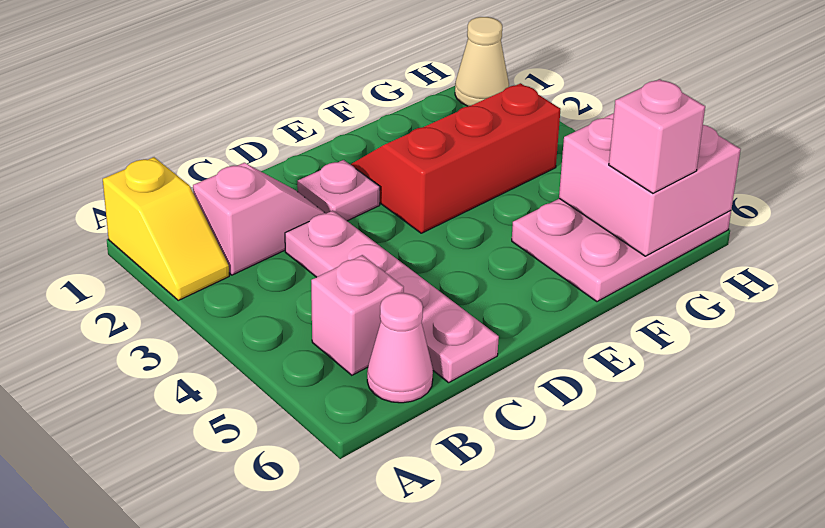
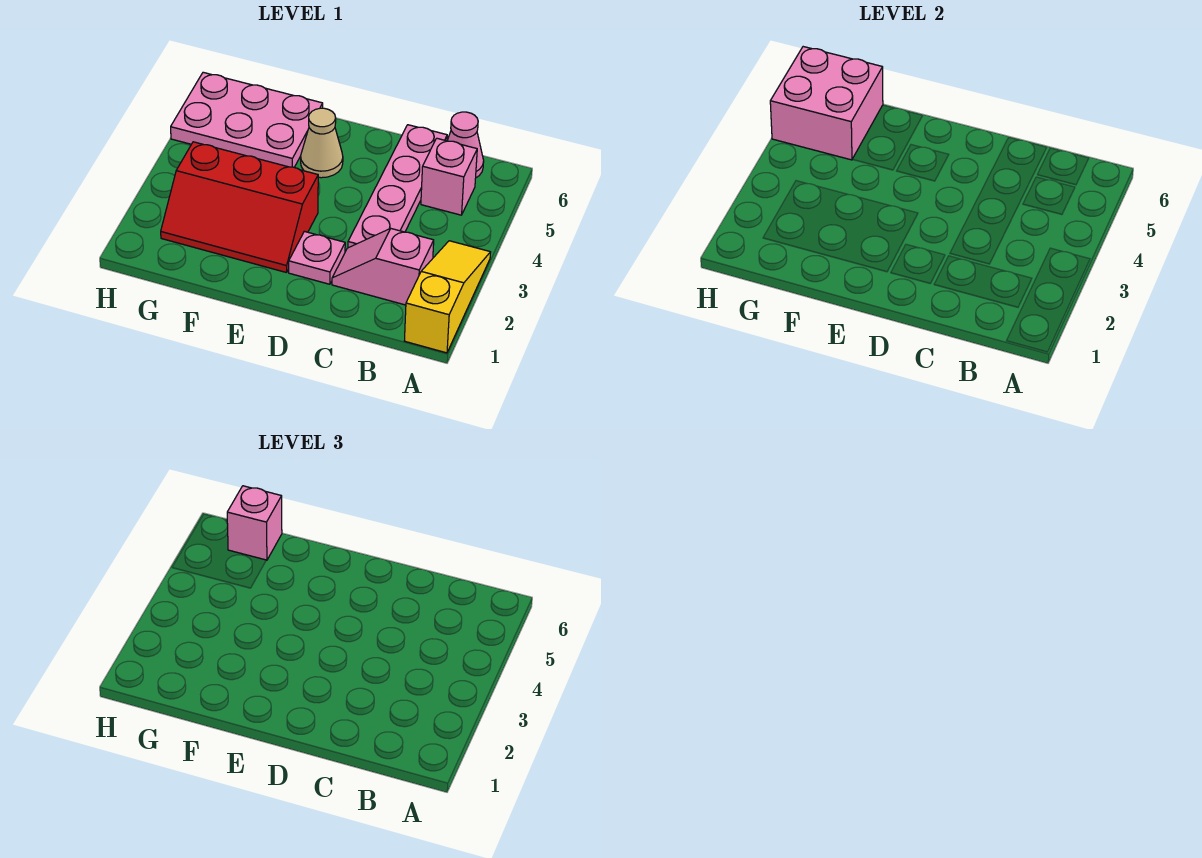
yellow 1x2 slope [103,157,229,300] -> yellow 1x3 slope [404,241,491,353]
tan 1x1 cone [455,17,509,106] -> tan 1x1 cone moved to [301,108,343,178]

